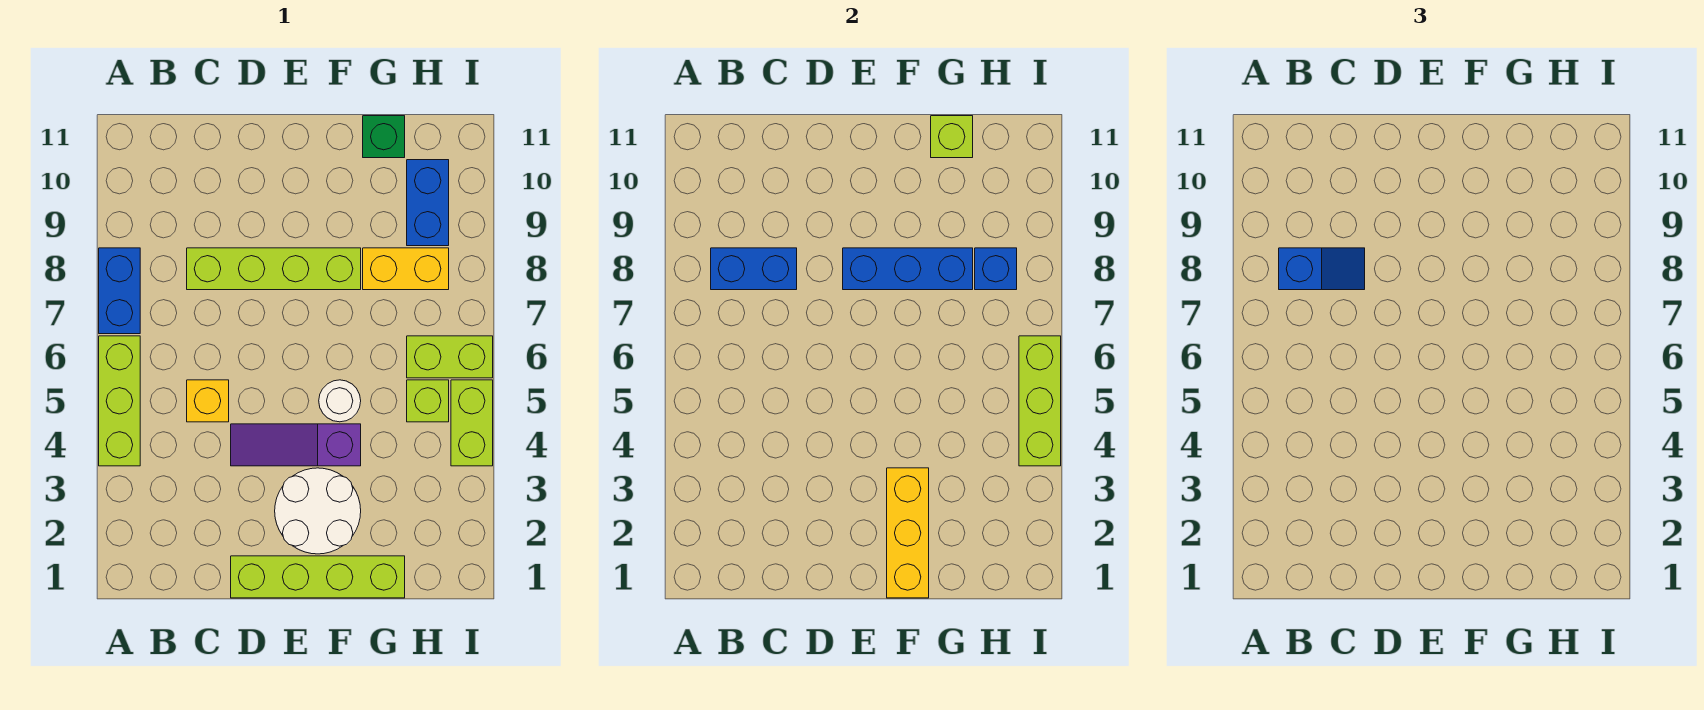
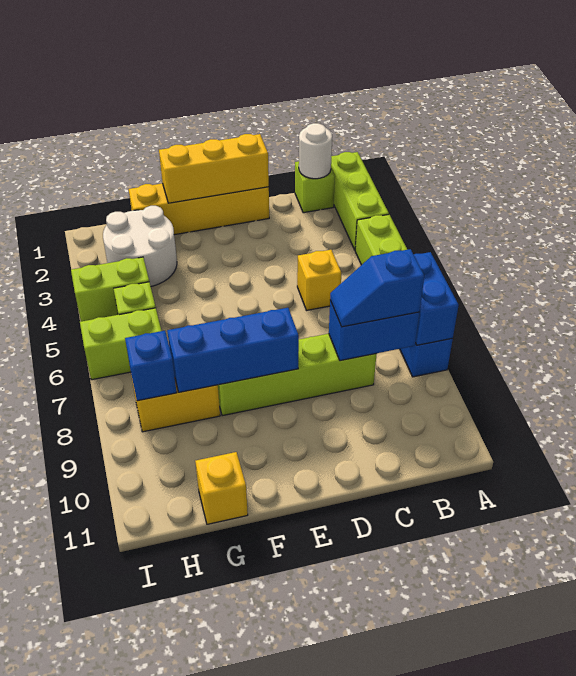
lime 1x4 brick [231,556,405,598] -> yellow 1x4 brick [129,183,269,235]
purple 1x3 slope [231,424,361,466] -> none
white 2x2 round brick [275,468,361,554] -> white 2x2 round brick moved to [103,206,177,286]
yellow 1x3 brick [887,468,929,598] -> yellow 1x3 brick turned to [159,134,269,203]
white 1x1 round brick [319,380,361,422] -> white 1x1 round brick moved to [299,123,332,179]
green 1x1 brick [363,116,405,158] -> yellow 1x1 brick [195,452,248,524]
lime 1x1 brick [931,116,973,158] -> lime 1x1 brick moved to [295,161,335,213]
blue 1x2 brick [407,160,449,246] -> blue 1x2 brick moved to [414,252,459,345]
lime 1x2 brick [451,380,493,466] -> lime 1x2 brick turned to [71,257,149,321]
lime 1x3 brick [1019,336,1061,466] -> lime 1x3 brick moved to [331,152,389,250]

